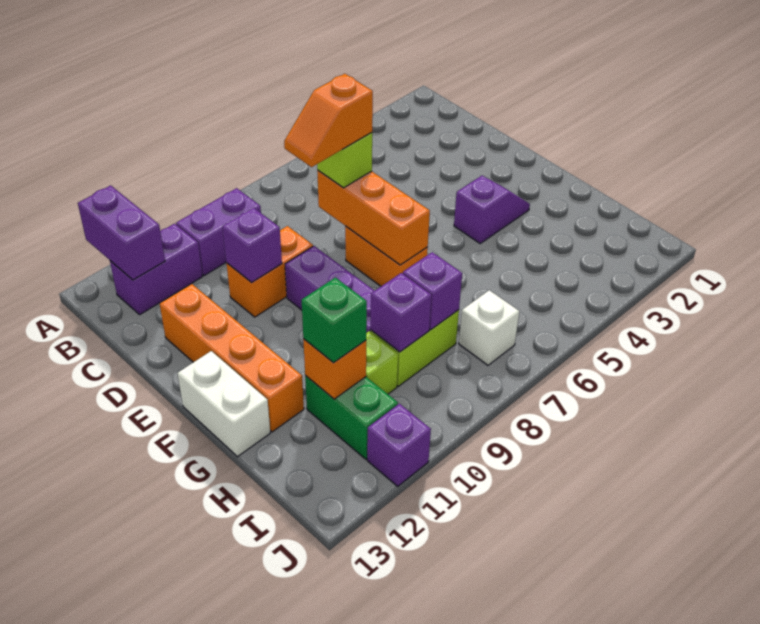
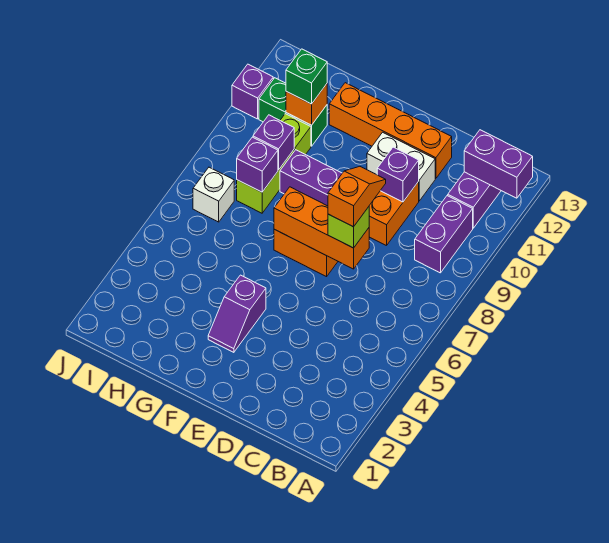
white 1x2 brick [178,351,270,457] -> white 1x2 brick moved to [367,132,435,201]

